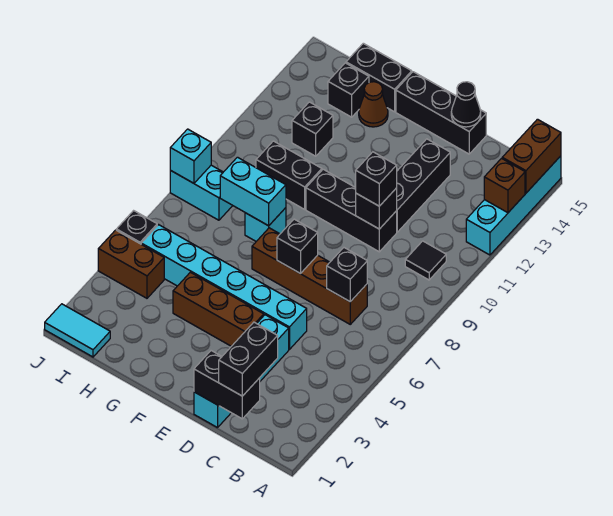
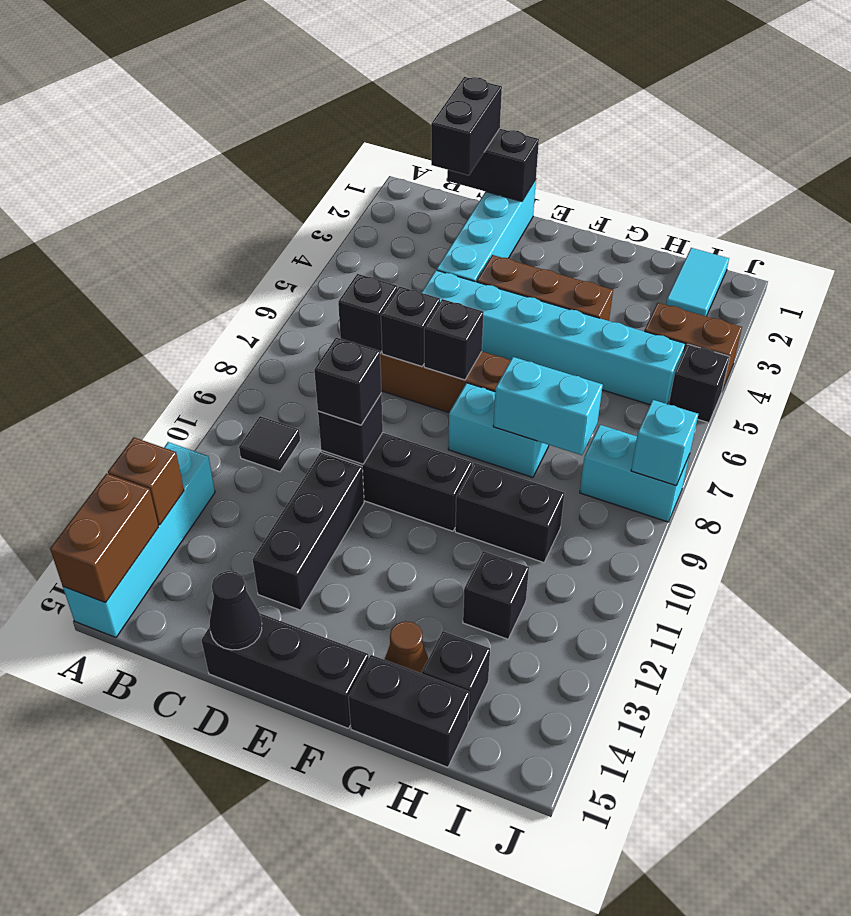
none -> black 1x1 brick [381,286,440,367]
cyan 1x1 brick [245,208,286,241] -> cyan 1x2 brick [448,383,549,478]
cyan 1x2 tile [45,304,110,357] -> cyan 1x2 tile turned to [666,248,729,316]

